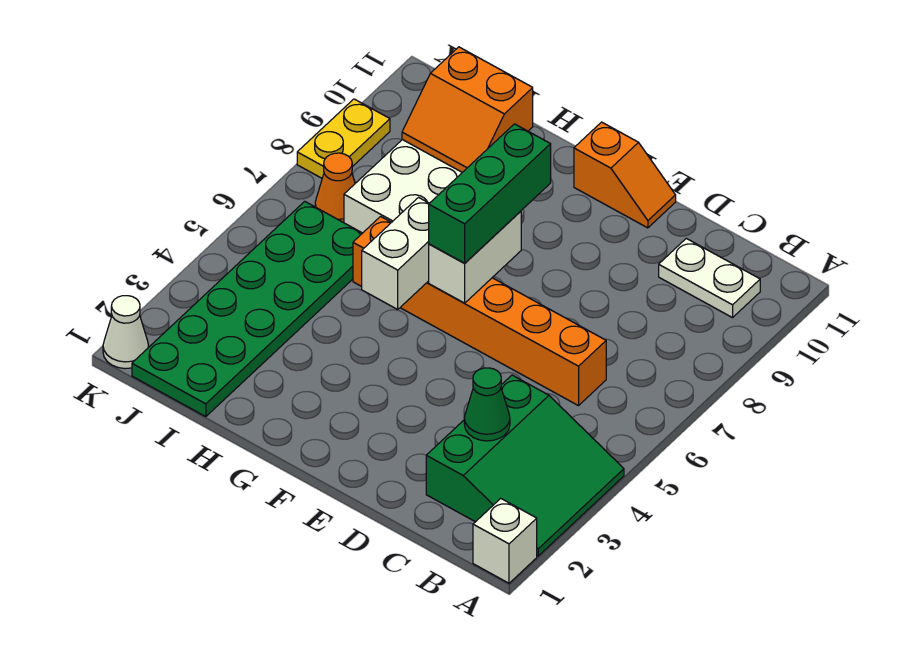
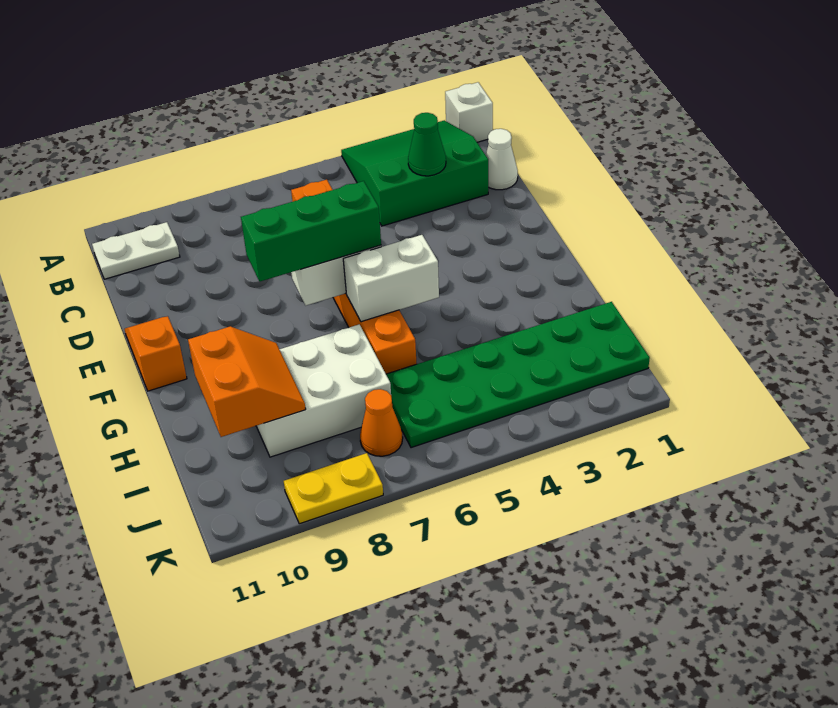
white 1x2 plate [659,238,760,318] -> white 1x2 plate turned to [92,222,180,279]
white 1x1 cone [103,296,149,369] -> white 1x1 cone moved to [486,129,518,190]

